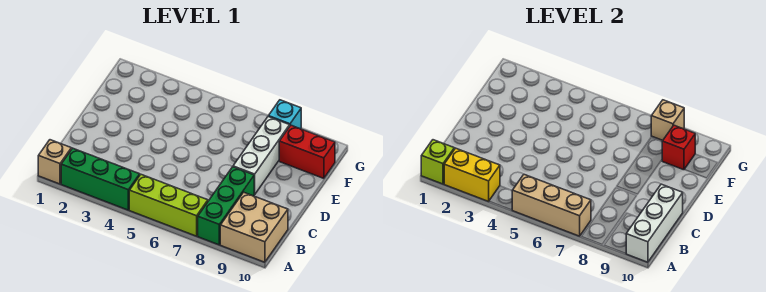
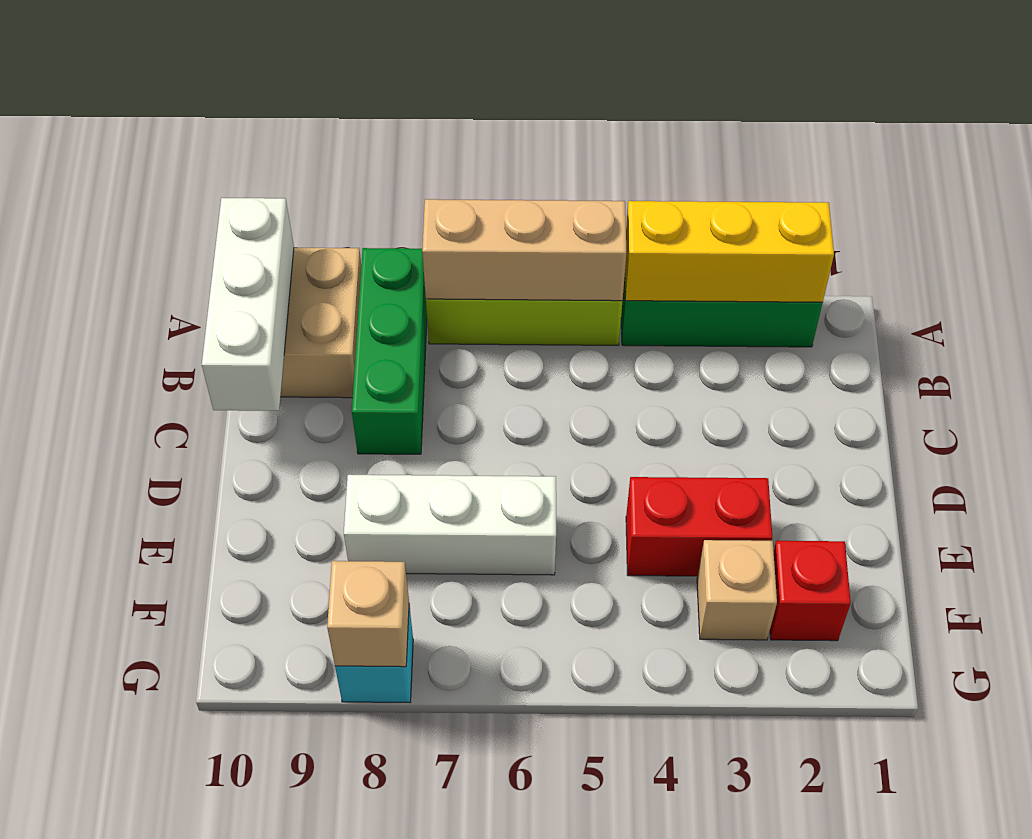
tan 1x1 brick [38,140,71,184] -> tan 1x1 brick moved to [697,540,777,640]
lime 1x1 brick [421,140,454,184] -> none
yellow 1x2 brick [444,148,500,201] -> yellow 1x3 brick [625,201,834,302]
white 1x3 brick [233,117,290,194] -> white 1x3 brick turned to [344,475,556,575]
red 1x2 brick [279,125,335,178] -> red 1x2 brick moved to [626,477,772,576]
red 1x1 brick [662,125,695,170] -> red 1x1 brick moved to [770,541,851,641]

